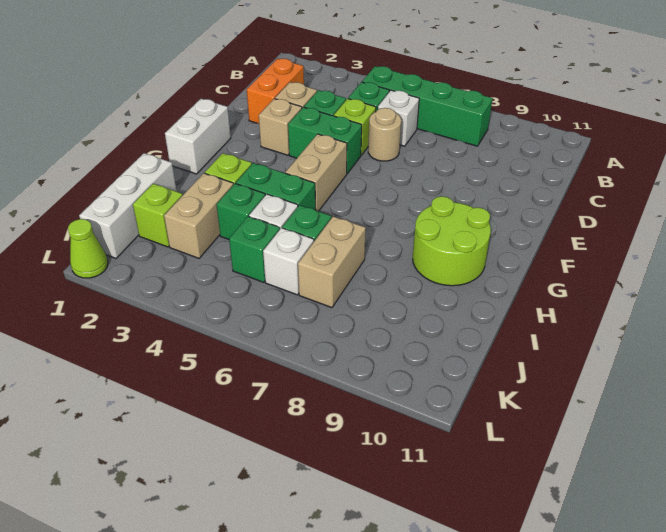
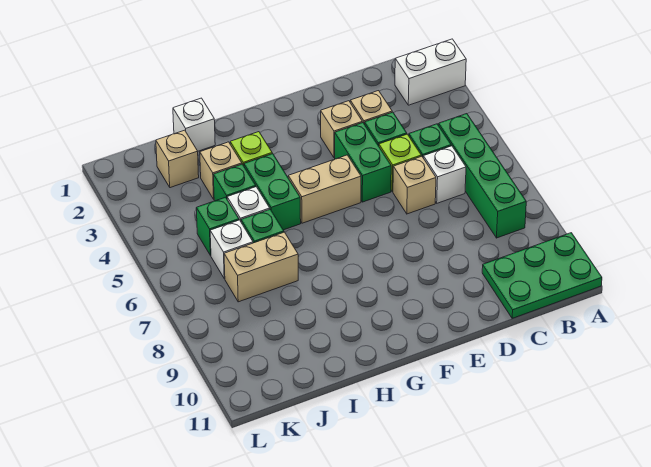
none -> green 2x3 plate [482,233,602,318]
orange 1x2 brick [247,59,304,124] -> none
tan 1x1 round brick [368,108,401,161] -> tan 1x1 brick [393,156,436,214]
white 1x2 brick [165,99,231,174] -> white 1x2 brick moved to [395,39,466,105]
lime 2x2 round brick [413,196,491,286] -> none
white 1x3 brick [79,153,177,258] -> white 1x1 brick [173,98,215,151]
tan 1x2 brick [164,173,233,258] -> tan 1x1 brick [200,142,242,199]
lime 1x1 brick [133,184,183,247] -> tan 1x1 brick [156,130,199,188]
lime 1x1 cone [68,219,108,278] -> none

